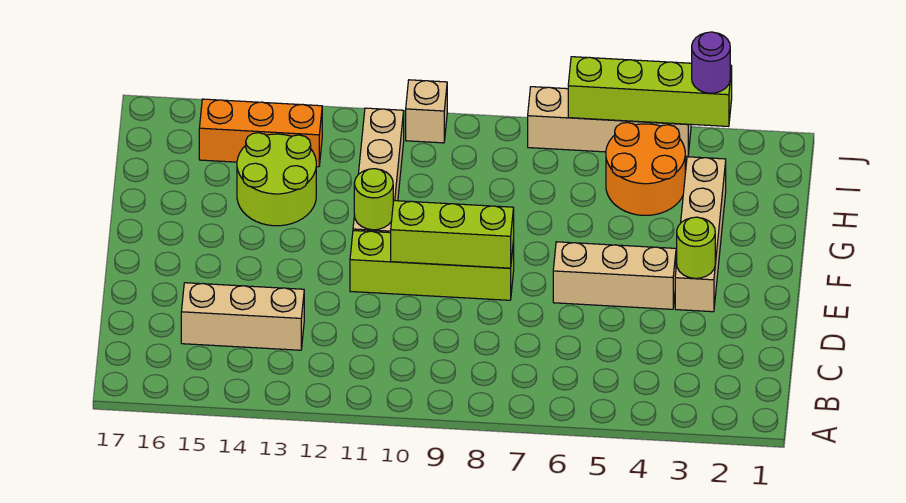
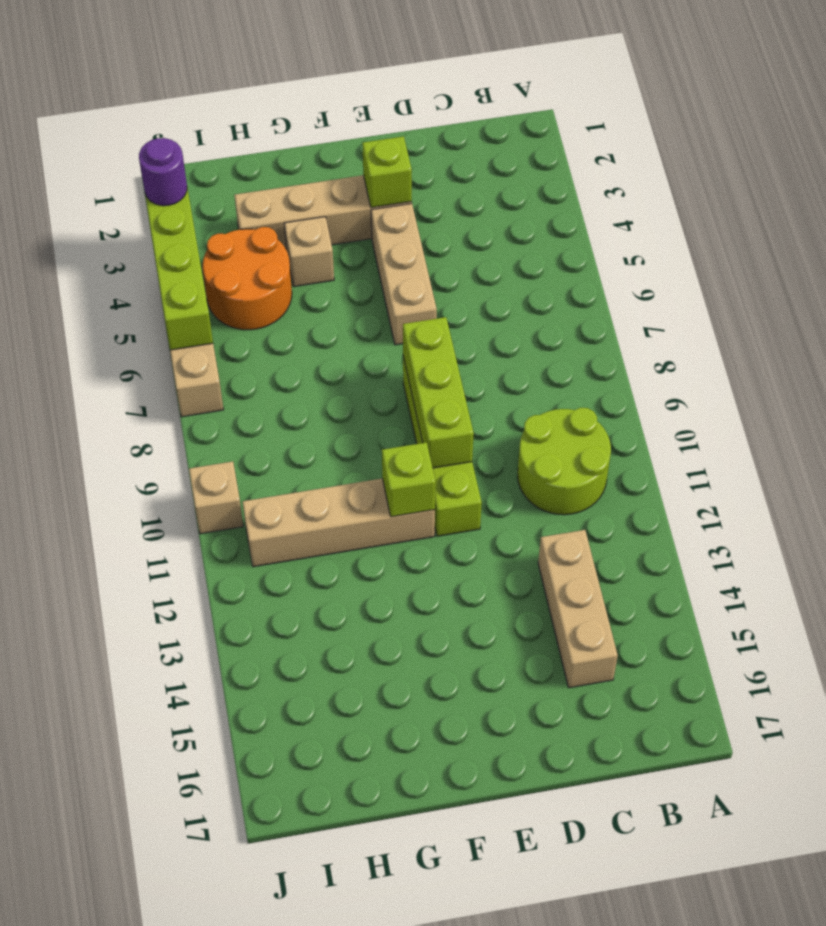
lime 1x1 round brick [677,217,715,278] -> lime 1x1 brick [362,136,412,208]
lime 1x1 round brick [354,169,393,230] -> lime 1x1 brick [382,442,436,517]
none -> tan 1x1 brick [284,217,334,287]
lime 2x2 round brick [237,133,316,226] -> lime 2x2 round brick moved to [518,408,611,515]
orange 1x3 brick [199,99,322,167] -> none

